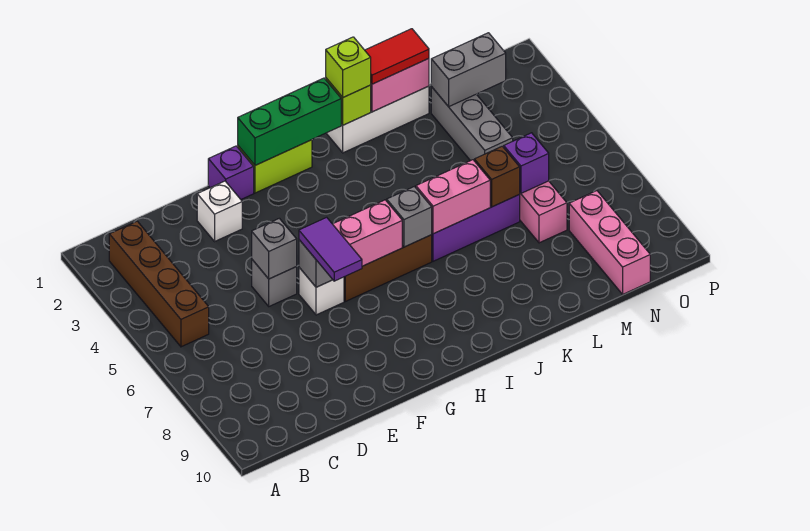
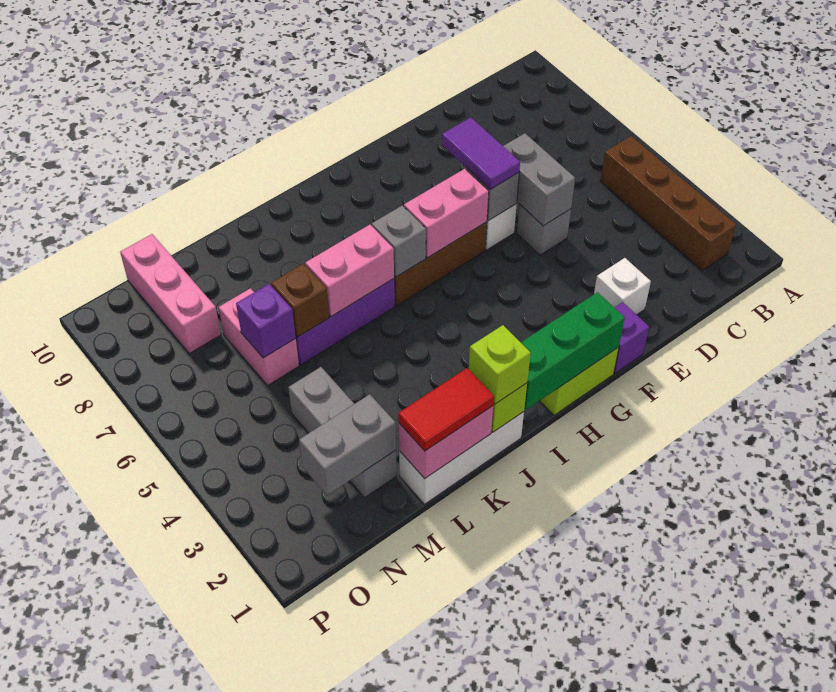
grey 1x1 brick [252,218,297,279] -> grey 1x2 brick [503,133,575,226]

